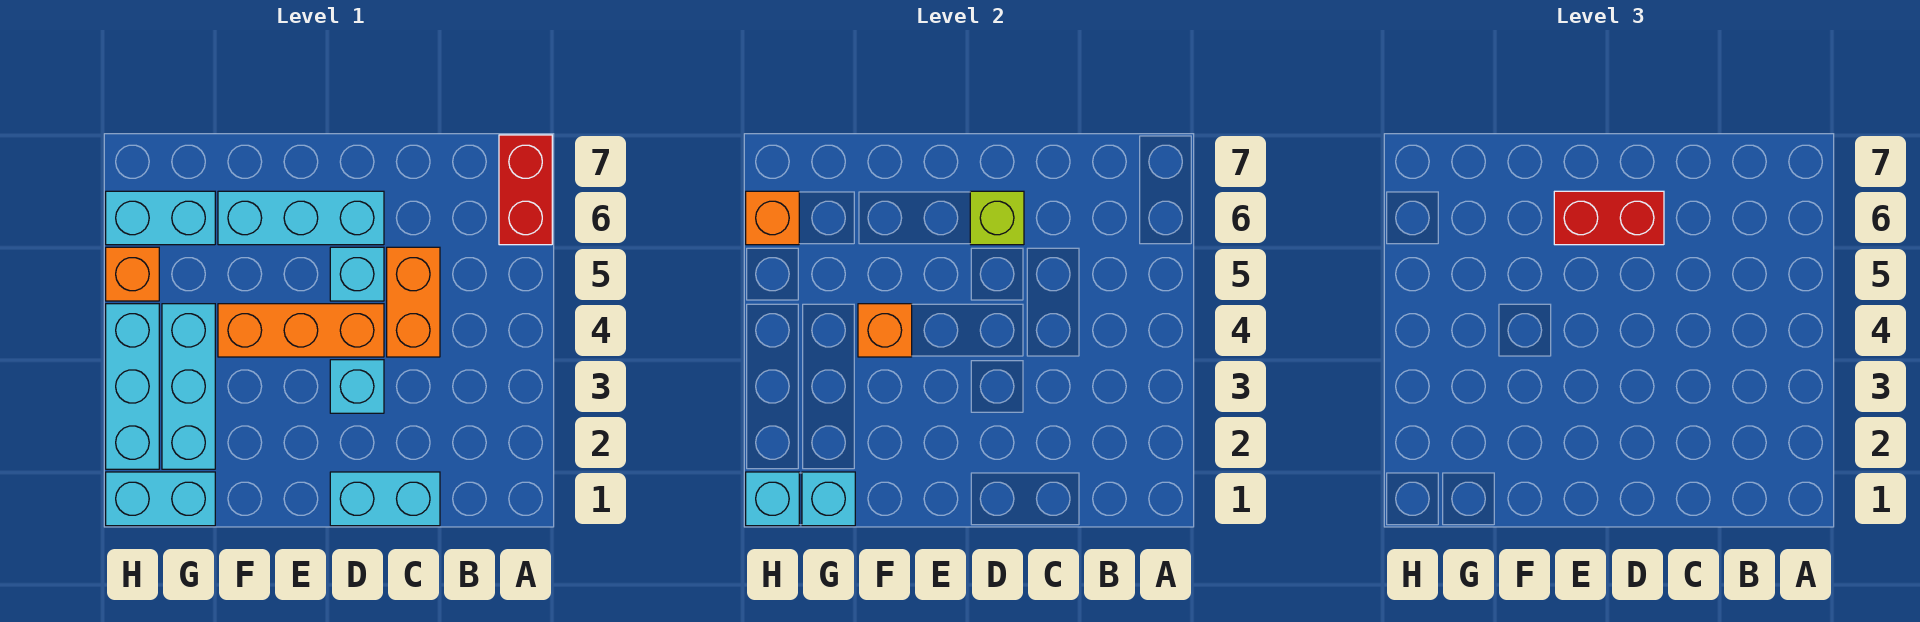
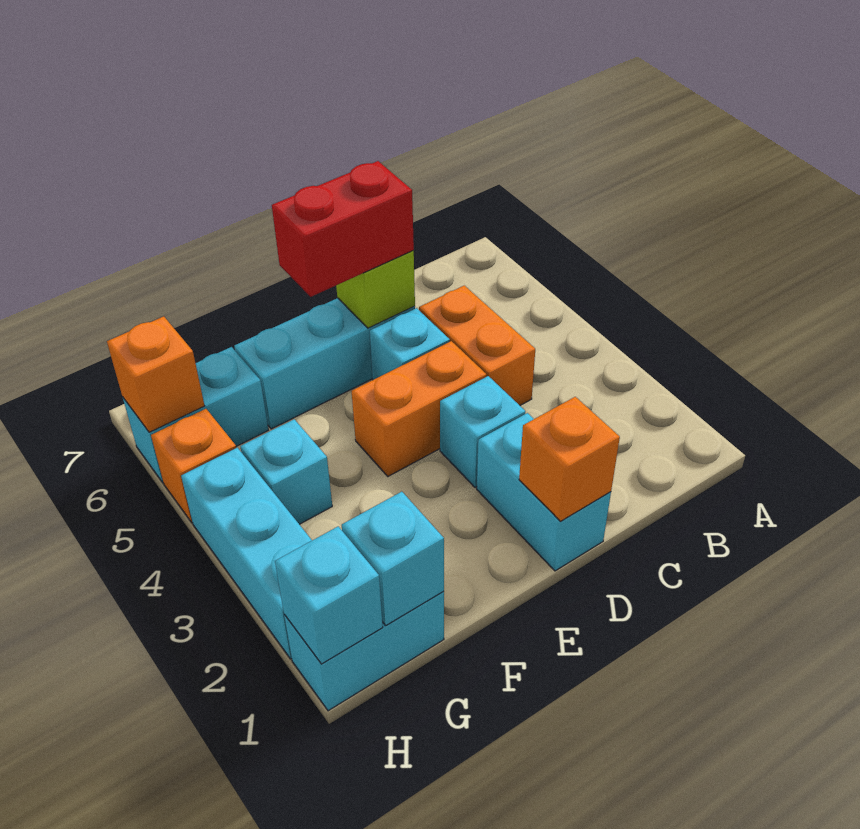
red 1x2 brick [499,135,552,245] -> none
cyan 1x2 brick [330,472,440,526] -> cyan 1x2 brick turned to [477,413,611,571]
orange 1x3 brick [218,304,384,357] -> orange 1x2 brick [352,341,487,476]
orange 1x1 brick [858,304,912,357] -> orange 1x1 brick moved to [519,397,620,521]
cyan 1x3 brick [162,304,215,469] -> cyan 1x1 brick [240,419,332,524]

